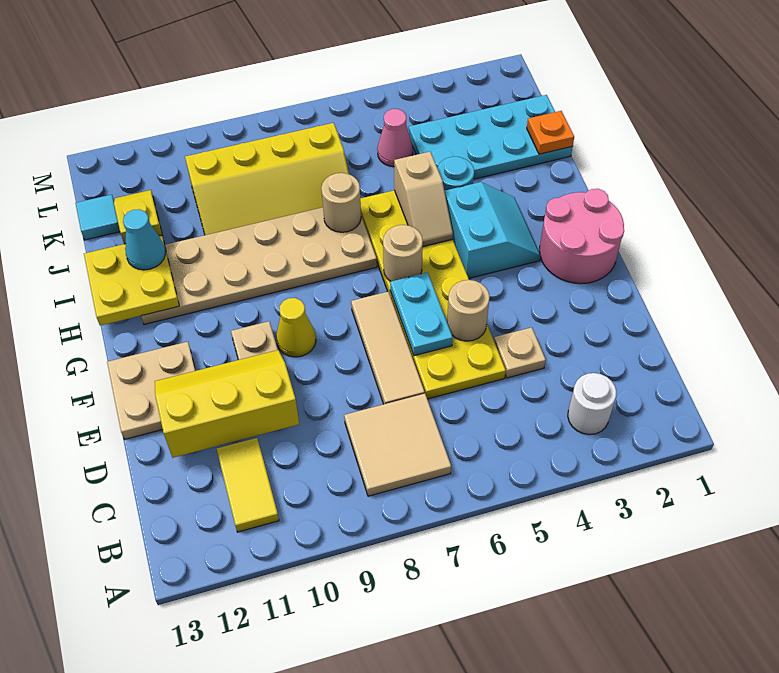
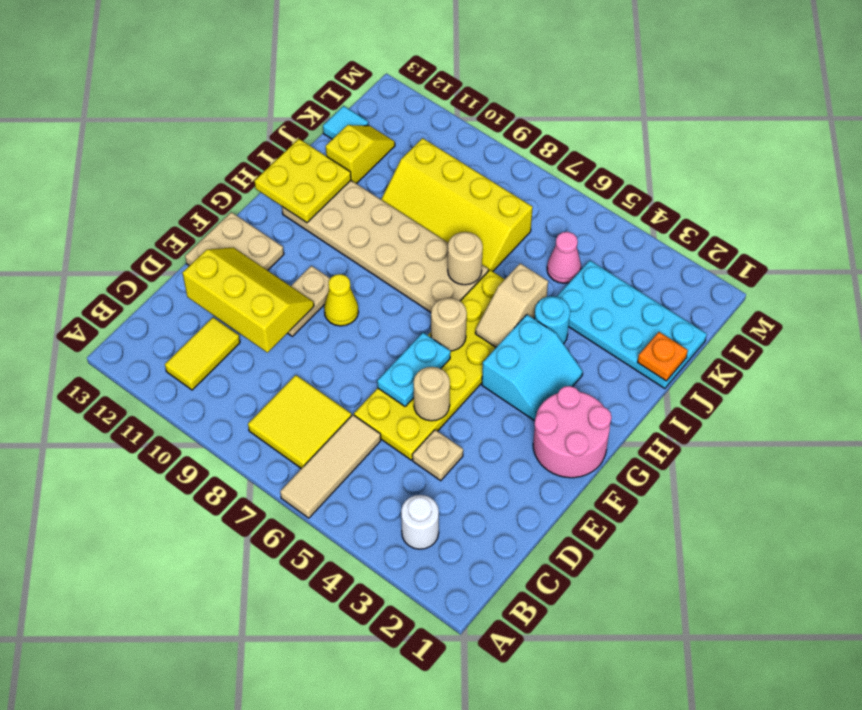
tan 2x2 tile [344,394,451,496] -> yellow 2x2 tile [248,375,352,469]
tan 1x3 tile [351,292,425,404] -> tan 1x3 tile moved to [280,415,381,518]
cyan 1x1 cone [123,209,165,270] -> none

